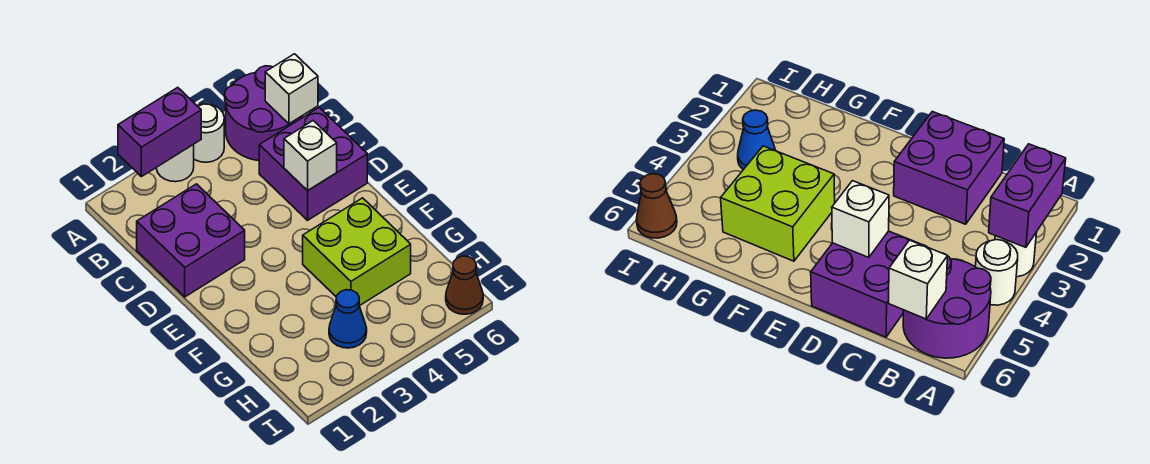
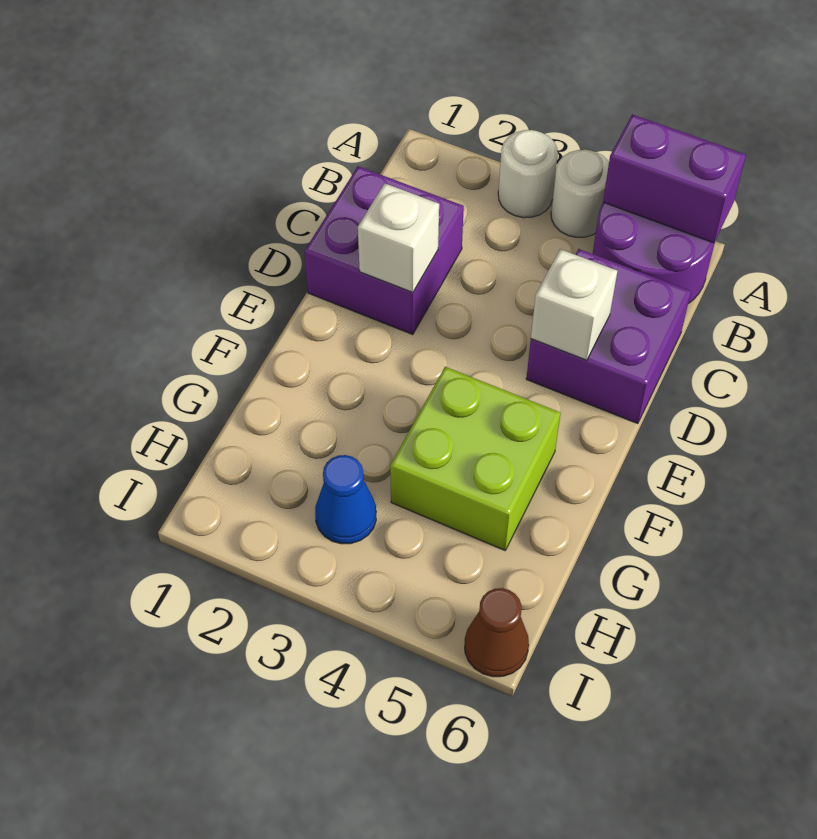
purple 1x2 brick [118,87,201,177] -> purple 1x2 brick moved to [603,115,746,243]
white 1x1 brick [265,54,318,124] -> white 1x1 brick moved to [358,183,439,292]

